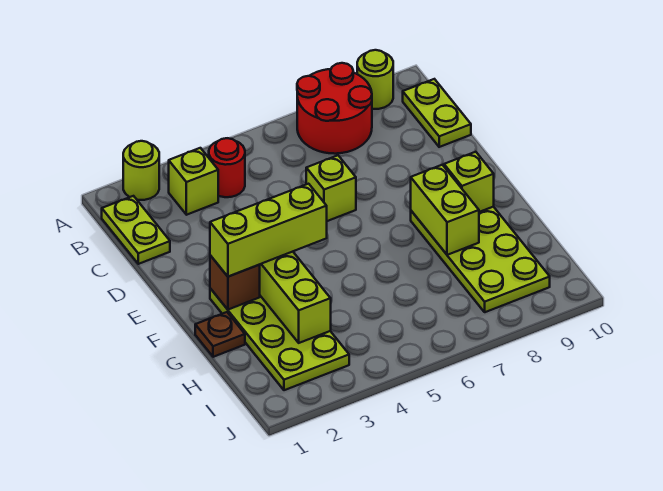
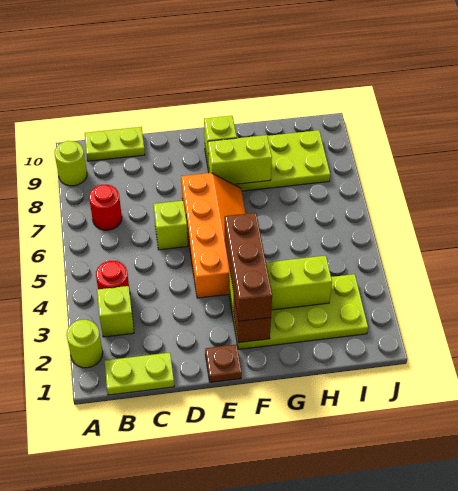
red 2x2 round brick [297,63,372,154] -> red 1x1 round brick [89,185,122,230]
none -> orange 2x4 slope [181,173,246,298]
lime 1x3 brick [210,184,327,277] -> brown 1x3 brick [225,213,272,321]
brown 1x1 plate [195,312,245,357] -> brown 1x1 plate moved to [205,345,242,382]

